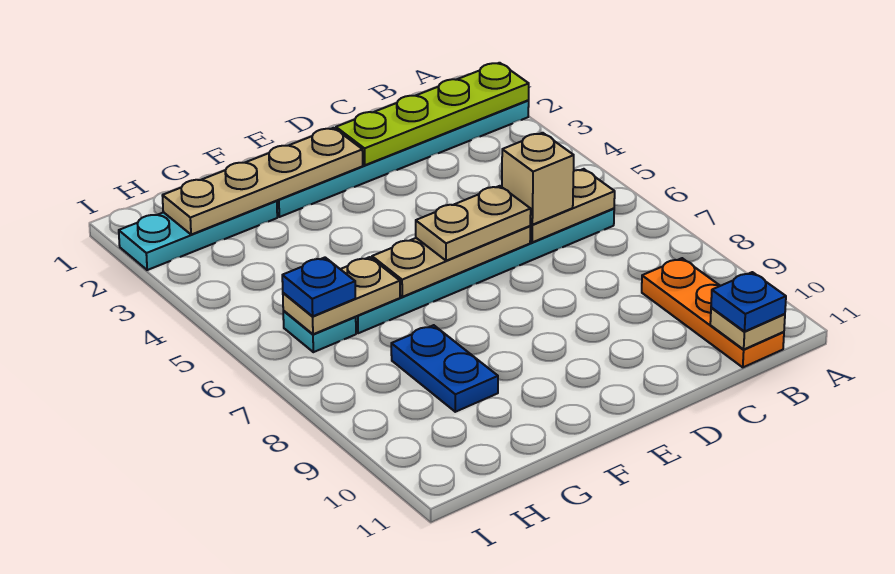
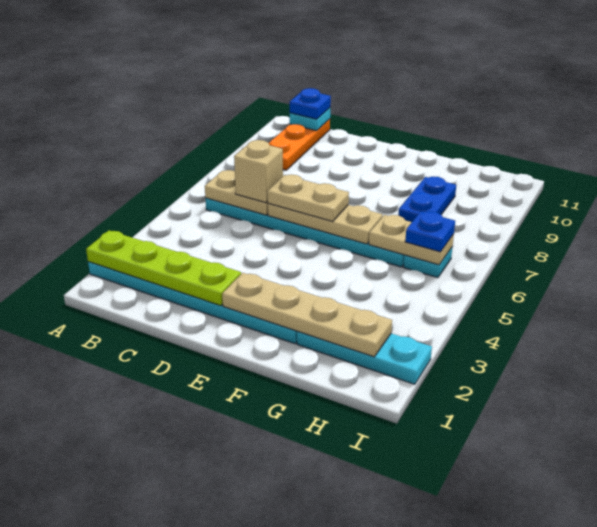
tan 1x1 plate [710,308,785,349] -> cyan 1x1 plate [290,108,330,131]

